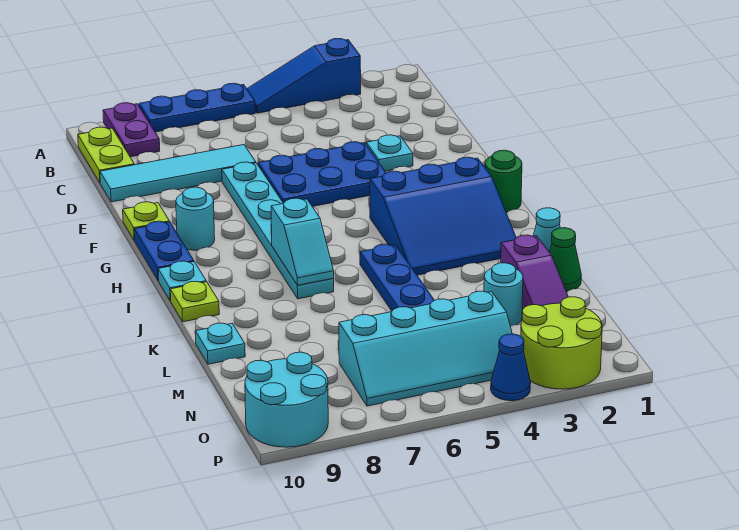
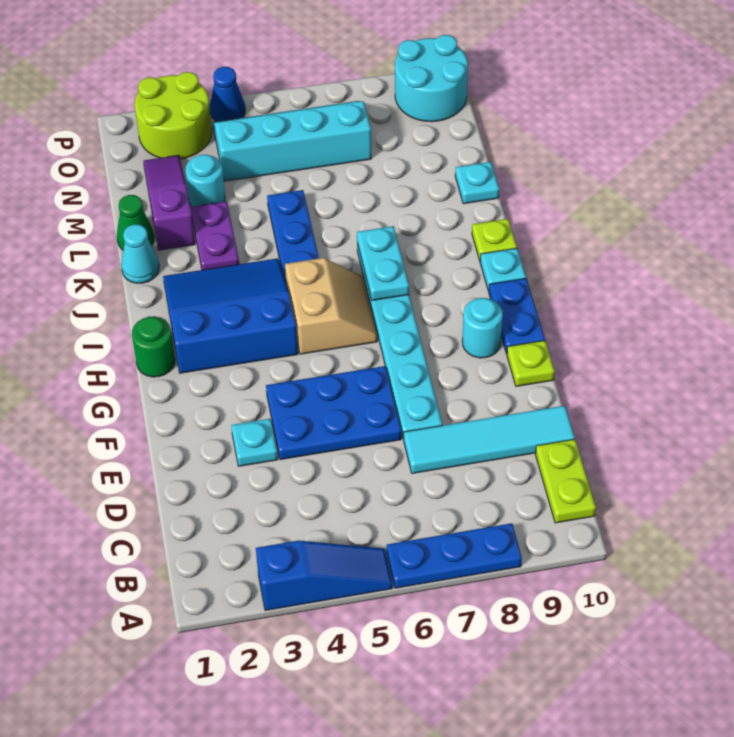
purple 1x2 plate [103,103,160,157] -> purple 1x2 plate moved to [191,202,239,270]
none -> tan 2x2 slope [285,258,377,354]
cyan 1x2 slope [271,198,334,285] -> cyan 1x2 plate [357,226,409,300]

